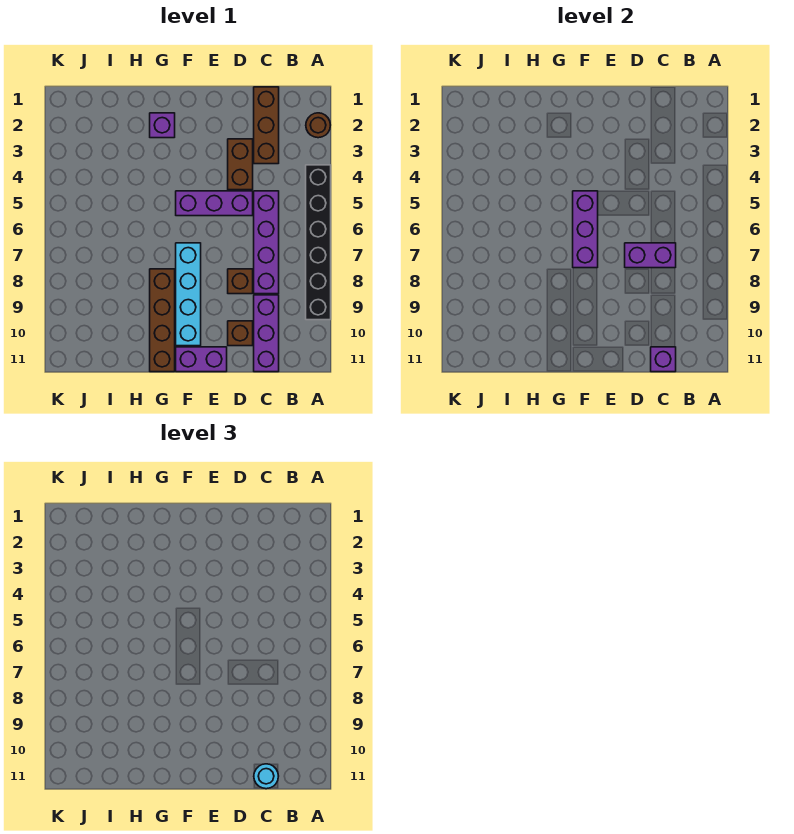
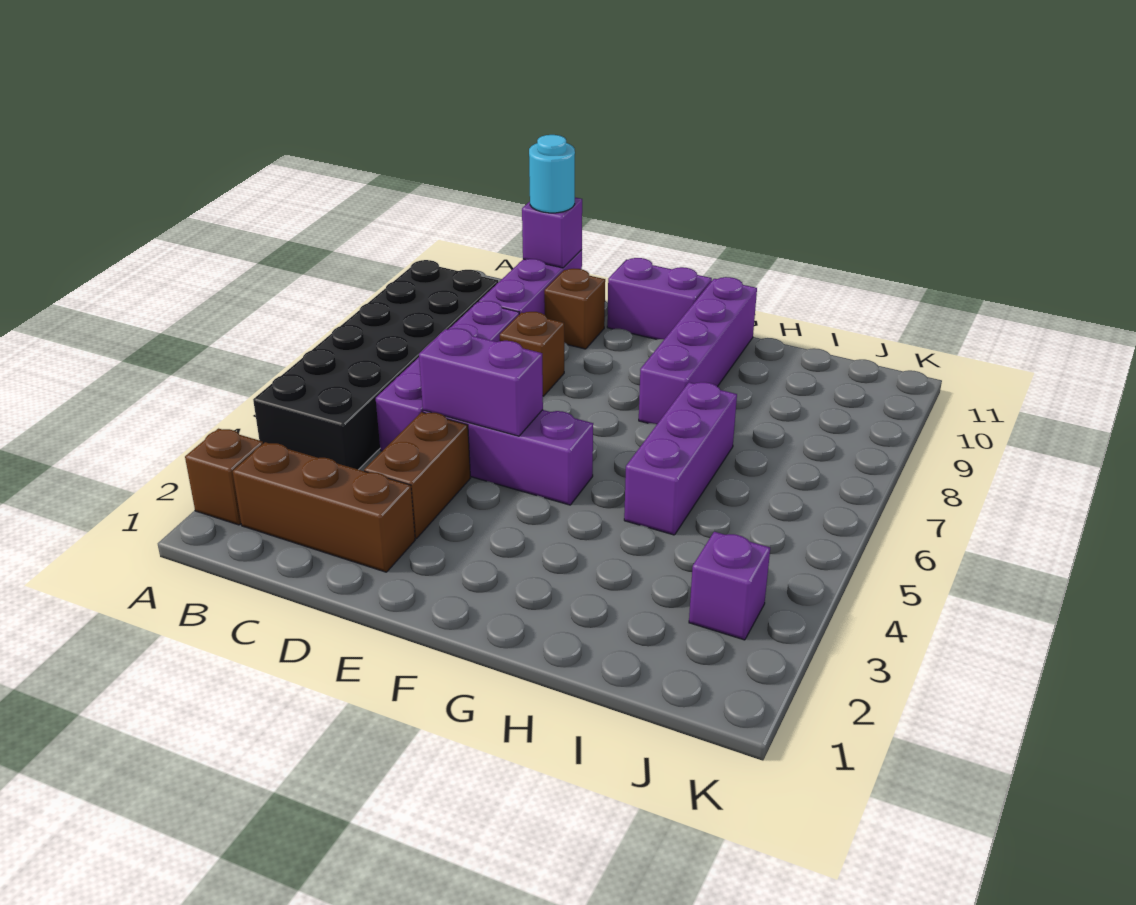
brown 1x1 round brick [306,113,330,138] -> brown 1x1 brick [185,429,263,525]
black 1x6 brick [306,165,331,320] -> black 2x6 brick [253,260,498,470]
brown 1x3 brick [254,87,279,164] -> brown 1x3 brick turned to [233,442,415,572]
purple 1x2 brick [625,243,676,268] -> purple 1x2 brick moved to [419,328,543,436]
purple 1x3 brick [573,191,598,268] -> purple 1x3 brick moved to [624,382,737,535]
cyan 1x4 brick [176,243,201,346] -> none
purple 1x1 brick [150,113,175,138] -> purple 1x1 brick moved to [689,532,770,640]
brown 1x4 brick [150,269,175,372] -> purple 1x4 brick [639,277,757,424]

